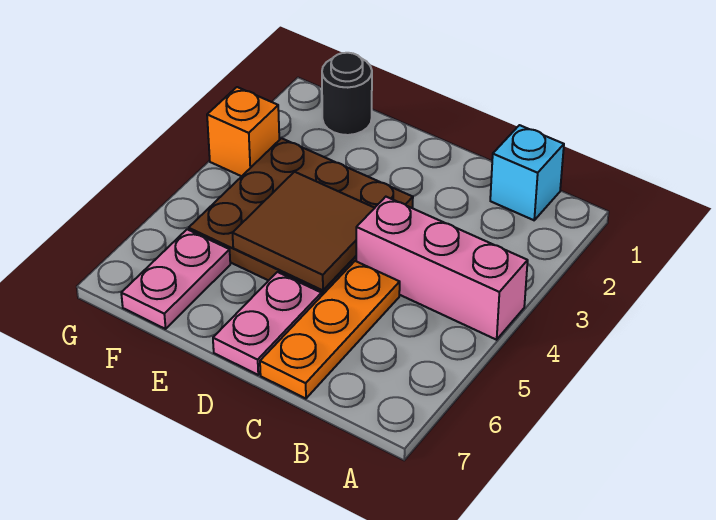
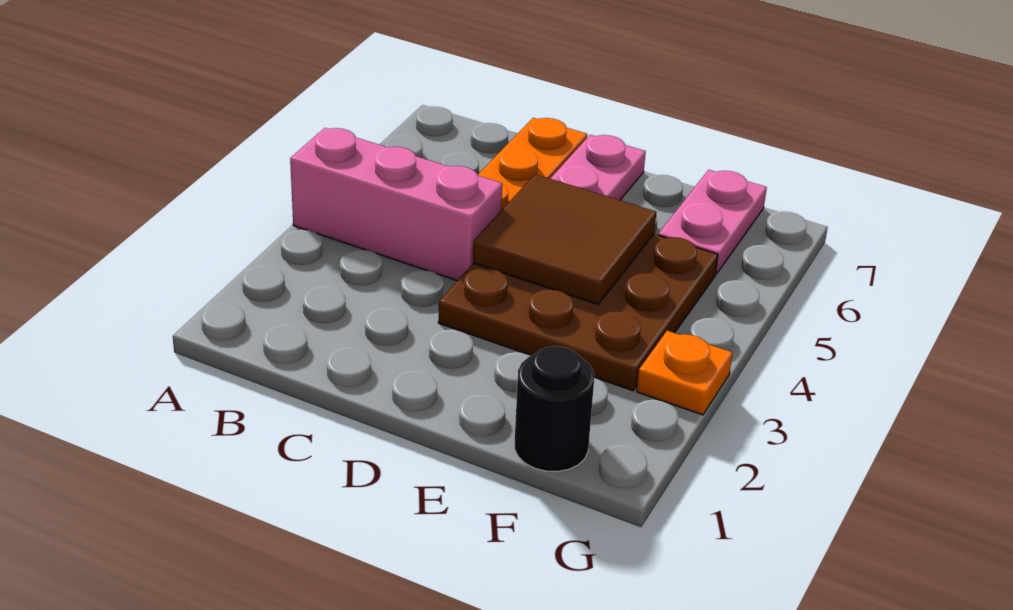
cyan 1x1 brick [490,125,564,220] -> none
orange 1x1 brick [207,87,279,176] -> orange 1x1 plate [637,331,733,415]

